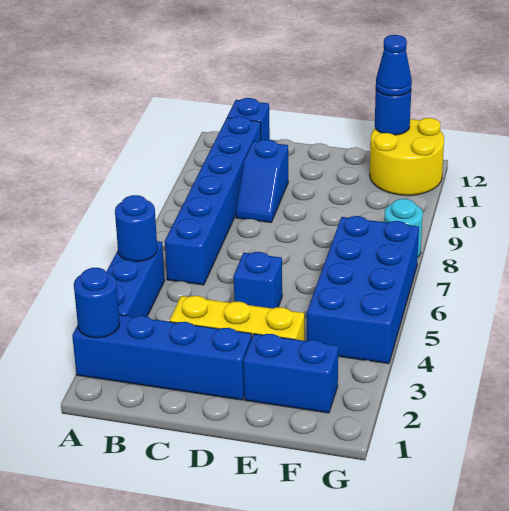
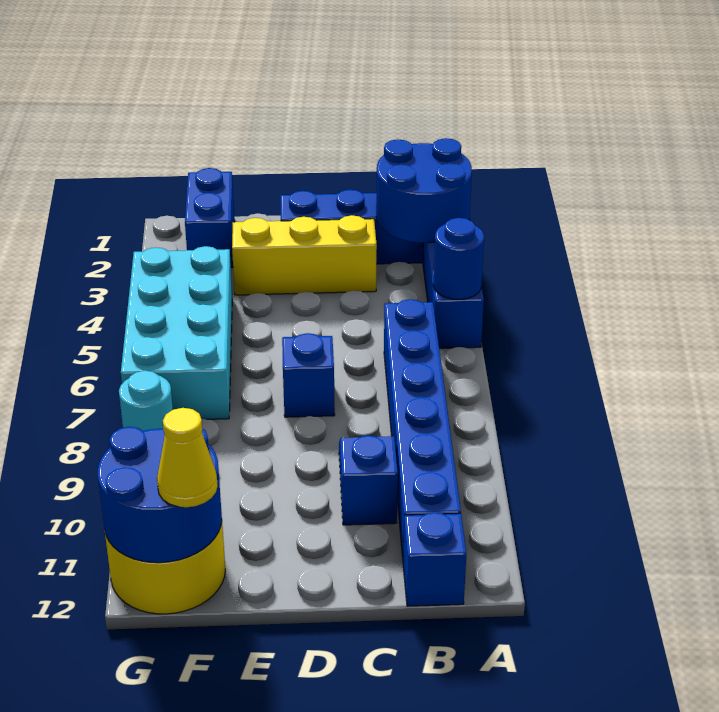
blue 1x1 round brick [74,268,120,338] -> blue 2x2 round brick [376,138,472,243]
blue 1x1 brick [234,252,282,308] -> blue 1x1 brick moved to [282,333,335,417]
blue 1x2 brick [243,334,338,413] -> blue 1x2 brick turned to [185,168,234,268]
blue 2x4 brick [307,216,419,364] -> cyan 2x4 brick [121,246,232,419]
blue 1x1 round brick [375,90,411,135] -> blue 2x2 round brick [98,427,222,563]
blue 1x1 cone [376,35,412,96] -> yellow 1x1 cone [157,408,218,507]

